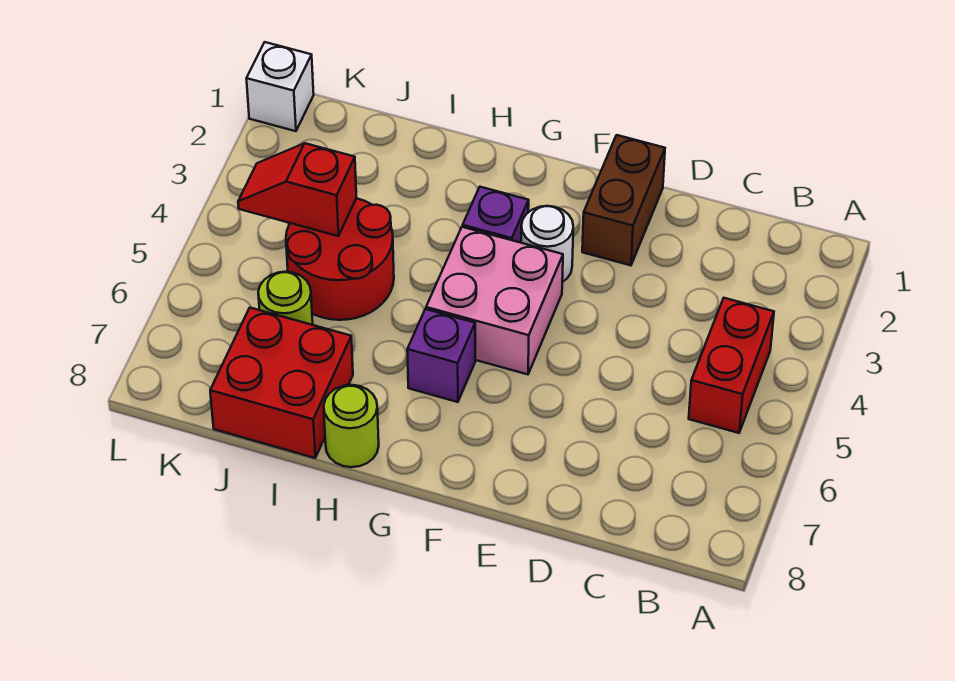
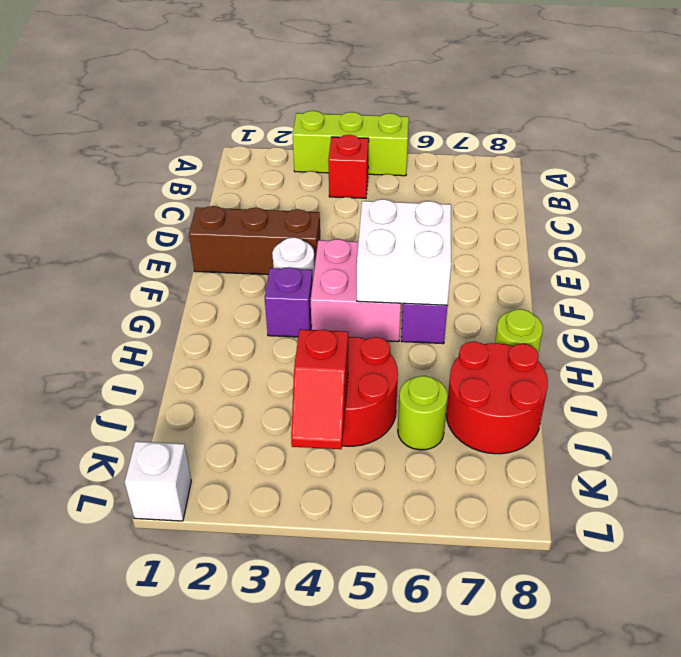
none -> lime 1x3 brick [293,111,409,176]
red 1x2 brick [689,298,774,433] -> red 1x1 brick [328,135,369,198]
brown 1x2 brick [582,135,665,265] -> brown 1x3 brick [189,206,320,275]
none -> white 2x2 brick [357,199,451,305]
red 2x2 brick [210,308,353,458] -> red 2x2 round brick [446,341,548,454]

